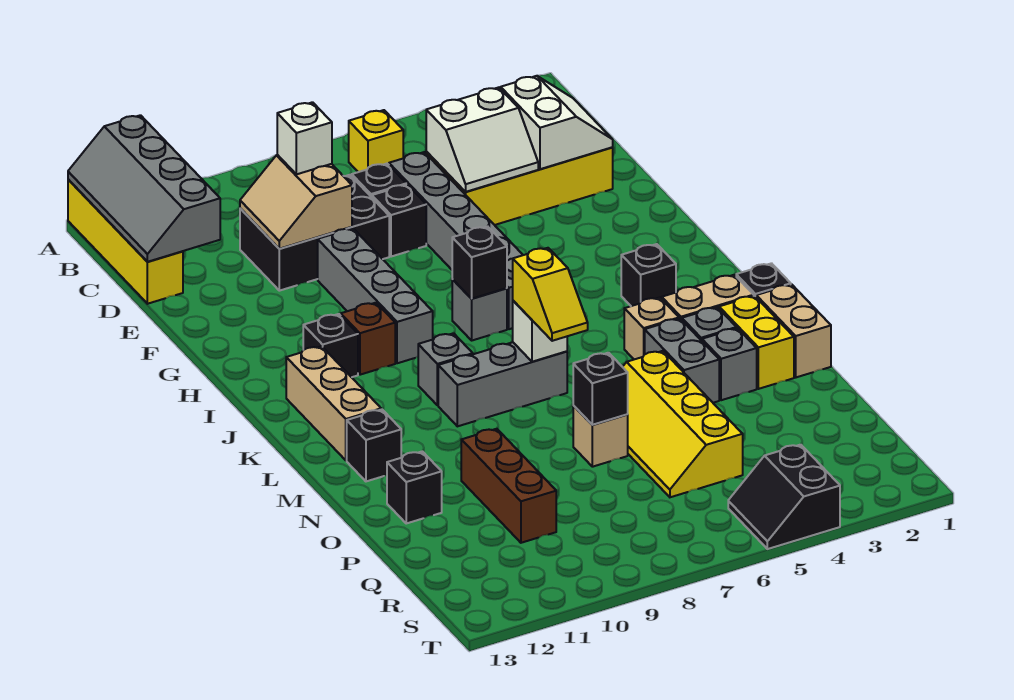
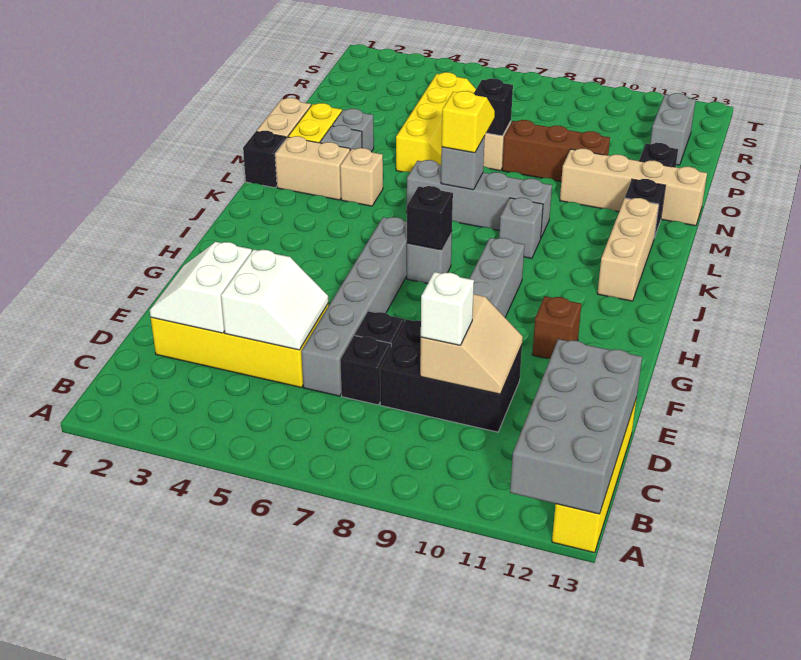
grey 2x4 slope [68,115,220,262] -> grey 2x4 brick [510,339,642,514]
yellow 1x1 brick [349,110,403,172] -> none
white 2x2 slope [426,87,538,192] -> white 2x2 slope turned to [221,249,328,350]
brown 1x1 brick [340,303,395,375] -> brown 1x1 brick moved to [532,296,581,359]
black 1x1 brick [303,314,358,377] -> none
black 1x1 brick [621,244,676,306] -> none
grey 1x3 brick [438,342,567,426] -> grey 1x4 brick [407,160,552,237]
white 1x1 brick [512,301,567,362] -> grey 1x1 brick [441,136,485,190]
grey 1x2 brick [645,319,719,403] -> grey 1x2 brick moved to [650,93,696,165]
none -> tan 1x4 brick [560,148,707,226]
brown 1x3 brick [461,429,556,543] -> brown 1x3 brick turned to [502,120,610,181]
black 2x2 slope [728,445,840,549] -> none

